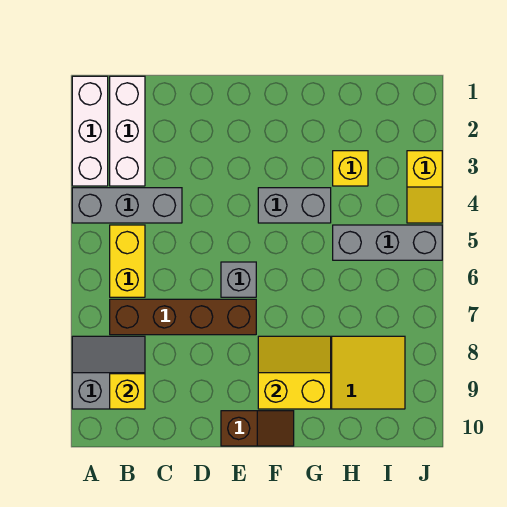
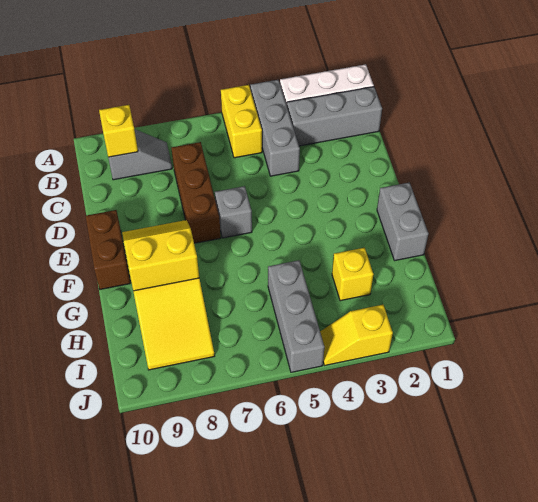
grey 2x2 slope [72,336,145,409] -> grey 1x2 slope [108,129,172,180]
white 1x3 brick [110,76,145,186] -> grey 1x3 brick [287,87,382,146]
yellow 1x2 brick [110,225,145,297] -> yellow 1x2 brick turned to [221,85,262,158]
brown 1x4 brick [110,299,256,335] -> brown 1x3 brick [171,142,221,243]
brown 1x2 slope [221,411,294,446] -> brown 1x2 brick [86,210,130,289]
grey 1x2 brick [258,188,331,223] -> grey 1x2 brick moved to [377,183,428,261]
yellow 2x2 slope [258,336,331,409] -> yellow 2x2 slope turned to [122,220,199,291]

